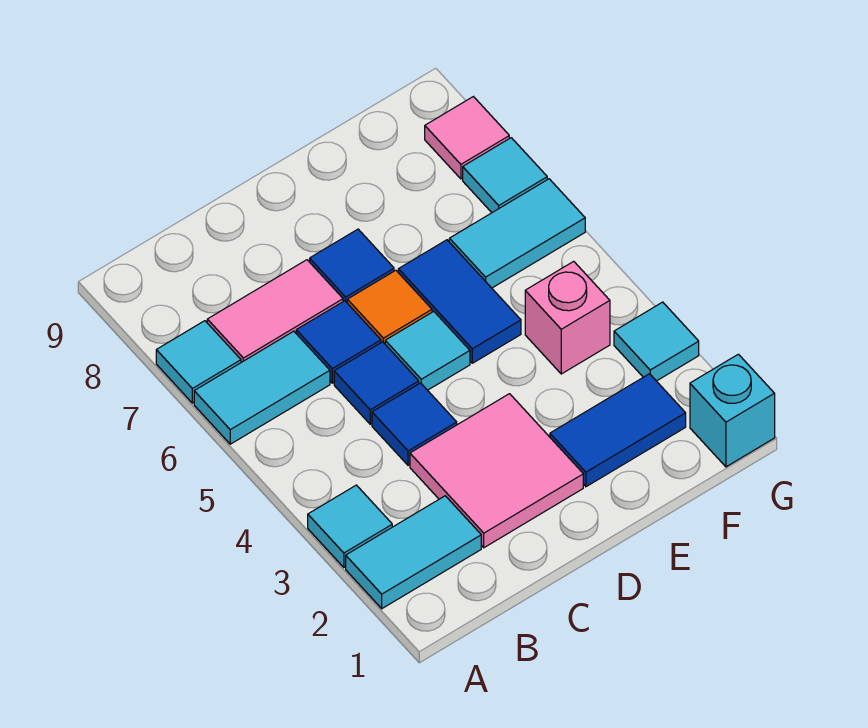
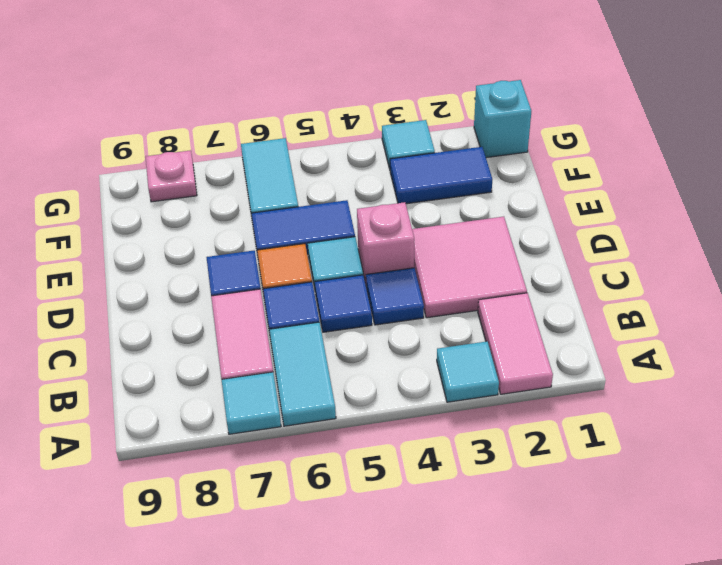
cyan 1x2 tile [346,496,481,609] -> pink 1x2 tile [478,293,553,394]
blue 1x2 tile [550,374,686,487] -> blue 1x2 tile turned to [390,147,492,204]
pink 1x1 brick [525,261,610,374] -> pink 1x1 brick moved to [357,202,414,283]
cyan 1x1 tile [463,138,547,212] -> none
pink 1x1 tile [425,97,509,179] -> pink 1x1 plate [145,150,197,202]

